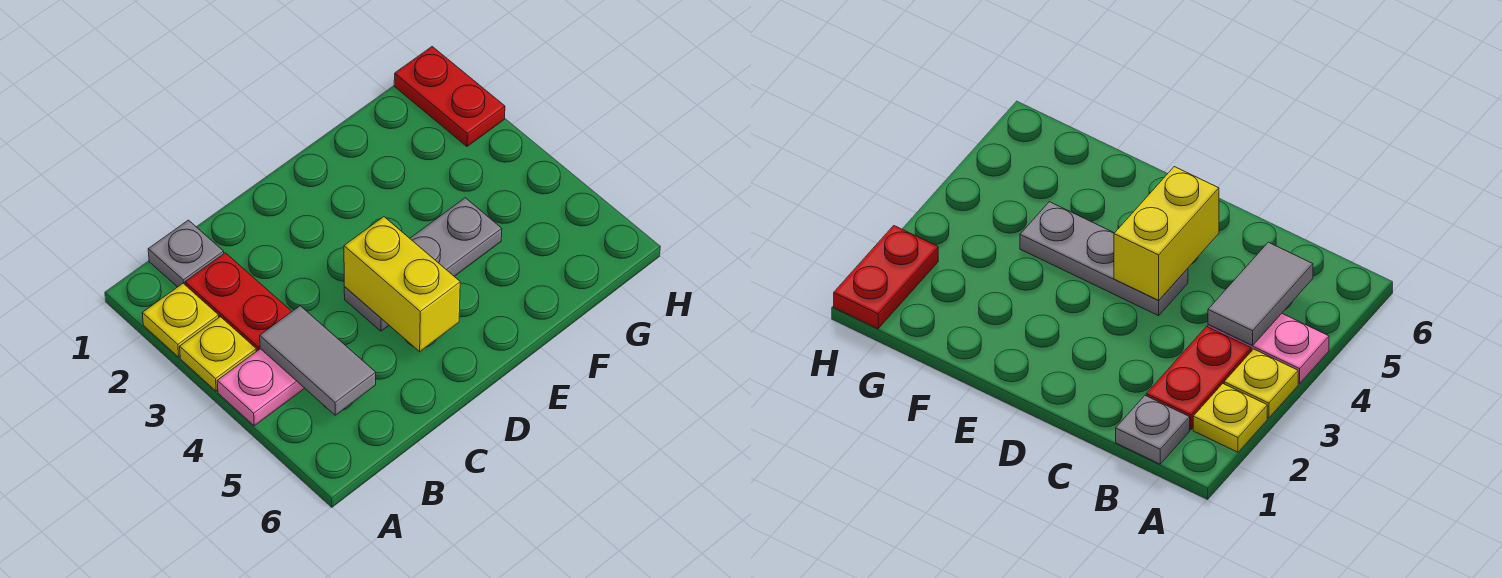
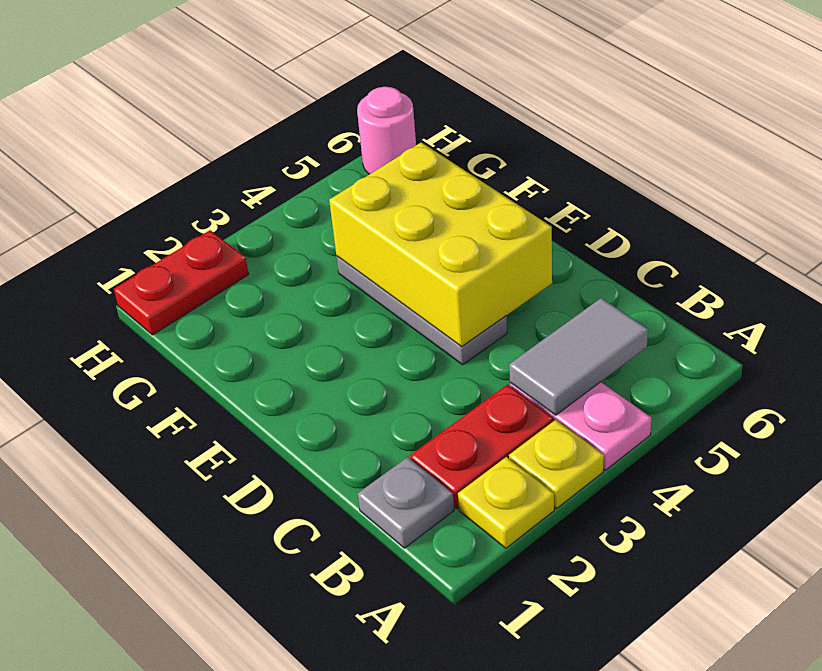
yellow 1x2 brick [344,217,460,352] -> yellow 2x3 brick [329,142,552,347]
none -> pink 1x1 round brick [357,87,416,174]

